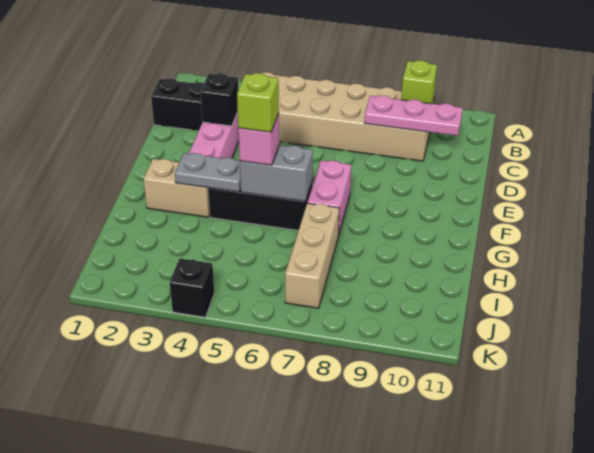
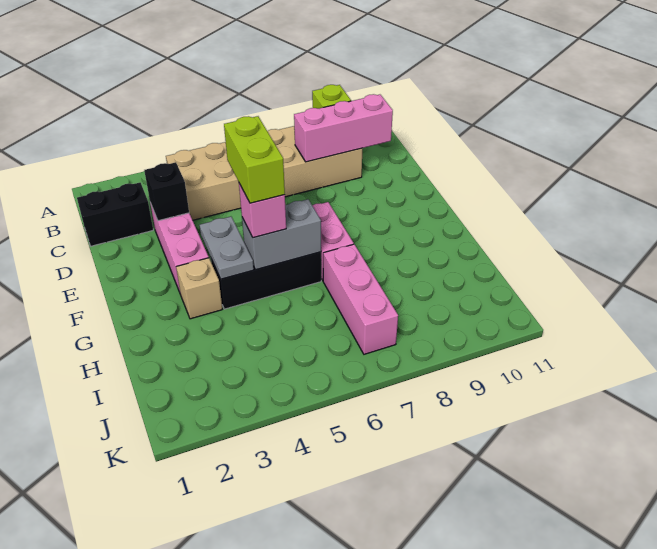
pink 1x3 plate [364,96,463,136] -> pink 1x3 brick [294,94,393,162]
tan 1x2 brick [143,159,210,217] -> tan 1x1 brick [176,258,222,319]
grey 1x2 plate [175,153,241,192] -> grey 1x2 plate turned to [200,217,254,279]
lime 1x1 brick [237,73,279,132] -> lime 1x2 brick [224,116,285,203]
tan 1x3 brick [285,203,339,308] -> pink 1x3 brick [323,244,398,354]
black 1x1 brick [170,258,214,317] -> none

